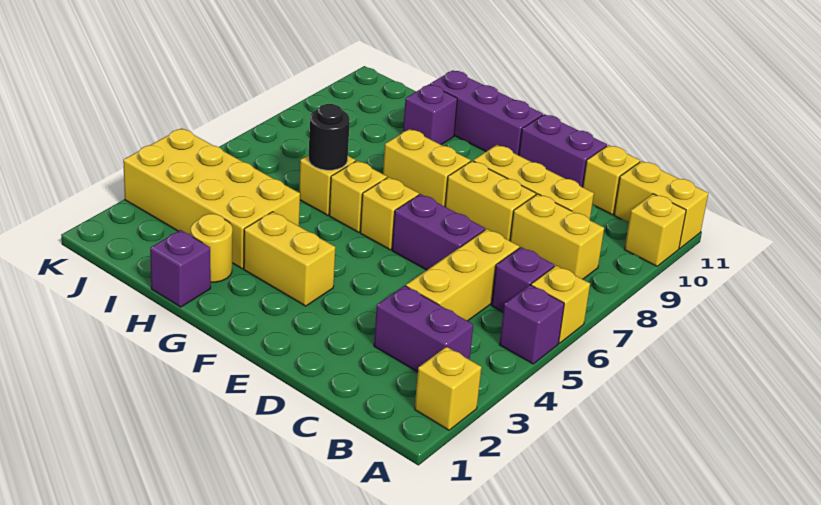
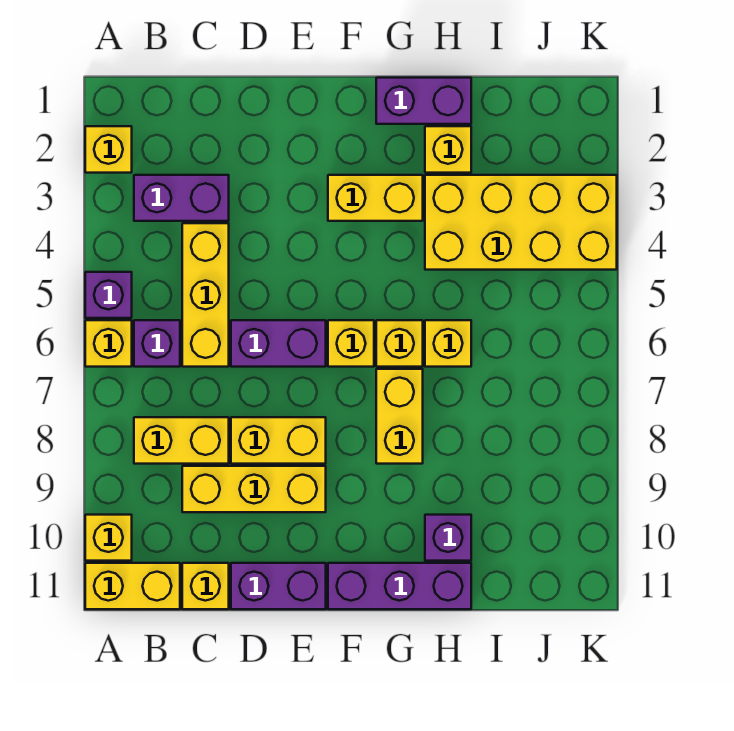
yellow 1x2 brick [383,129,471,207] -> yellow 1x2 brick turned to [376,369,423,464]
purple 1x1 brick [150,230,211,307] -> purple 1x2 brick [376,78,471,124]
yellow 1x1 round brick [191,214,232,282] -> yellow 1x1 brick [425,126,471,173]
black 1x1 round brick [309,104,350,170] -> none

